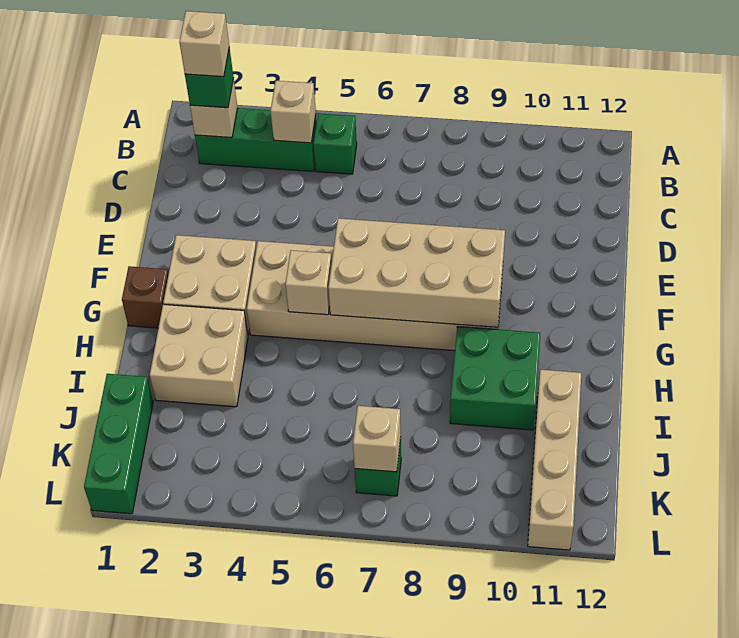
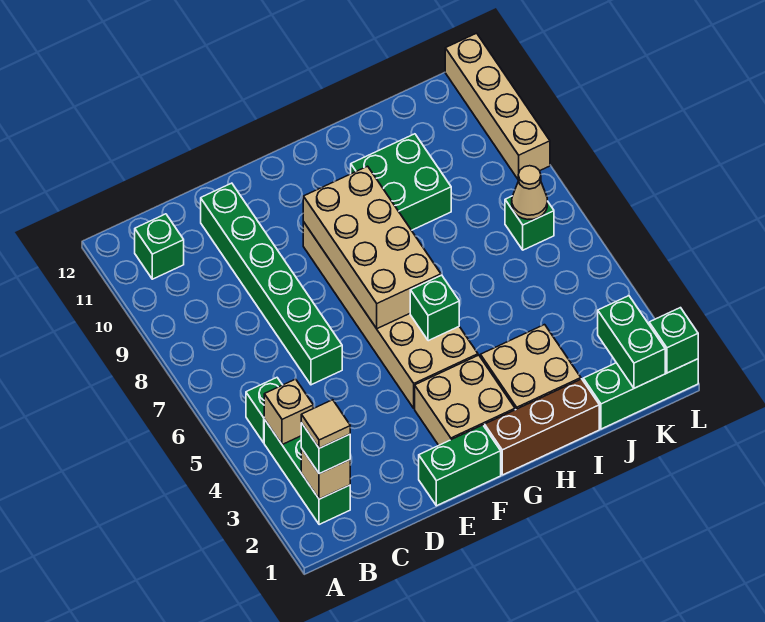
tan 1x1 brick [179,11,229,77] -> tan 1x1 tile [301,400,350,448]
none -> green 1x1 brick [135,214,184,279]
none -> green 1x6 brick [201,183,342,385]
none -> green 1x2 brick [419,425,501,506]
brown 1x1 brick [122,266,169,328] -> brown 1x3 brick [485,379,599,475]
tan 1x1 brick [285,250,332,315] -> green 1x1 brick [410,275,459,341]
tan 1x4 brick [528,370,581,550] -> tan 1x4 brick turned to [445,33,550,179]
none -> green 1x2 brick [598,296,665,388]
tan 1x1 brick [353,406,401,472] -> tan 1x1 cone [512,166,547,219]
none -> green 1x1 brick [649,308,698,373]

